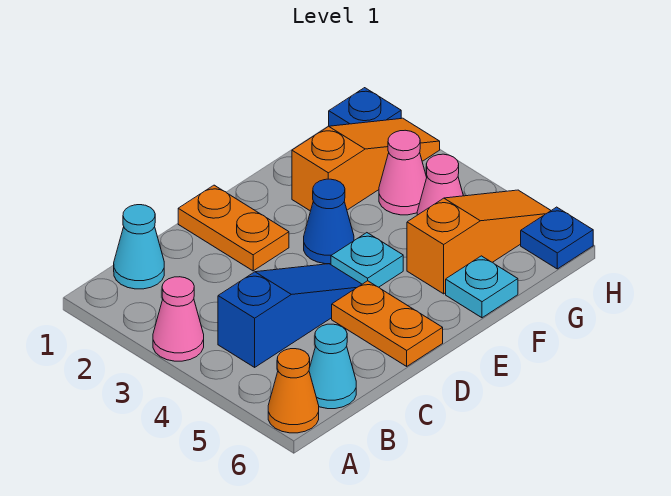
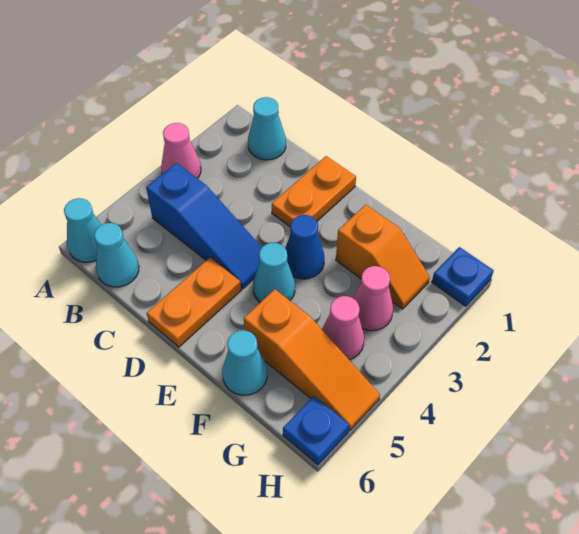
orange 1x1 cone [268,349,319,433] -> cyan 1x1 cone [64,198,101,262]
cyan 1x1 plate [331,233,403,287] -> cyan 1x1 cone [253,243,295,302]
orange 1x3 slope [292,118,440,211] -> orange 1x2 slope [336,205,430,309]
cyan 1x1 plate [446,256,518,318] -> cyan 1x1 cone [222,330,267,395]

